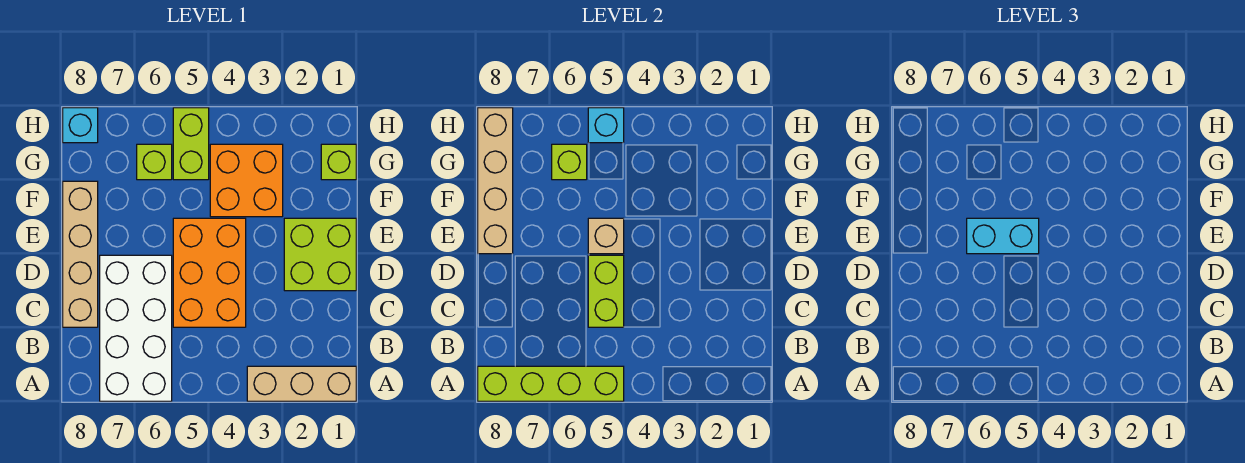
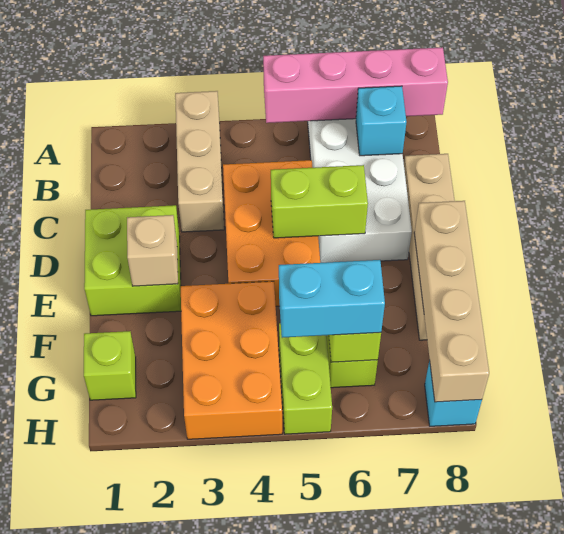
tan 1x3 brick [247,366,356,401] -> tan 1x3 brick turned to [175,91,224,232]
lime 1x4 brick [478,366,624,401] -> pink 1x4 brick [263,47,448,123]
lime 1x2 brick [588,255,624,327] -> lime 1x2 brick turned to [271,165,368,238]
tan 1x1 brick [588,218,624,254] -> tan 1x1 brick moved to [127,215,178,286]
cyan 1x2 brick [967,218,1039,254] -> cyan 1x2 brick moved to [279,260,385,338]
orange 2x2 brick [210,144,283,217] -> orange 2x3 brick [181,281,282,439]
cyan 1x1 brick [588,108,624,143] -> cyan 1x1 brick moved to [356,86,407,156]

